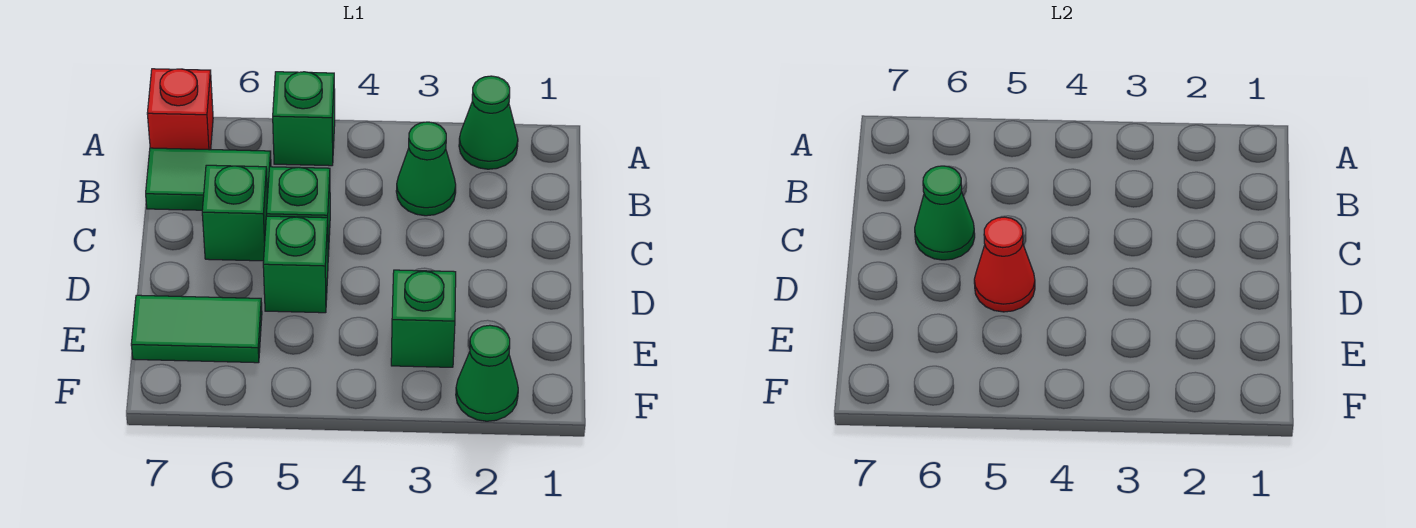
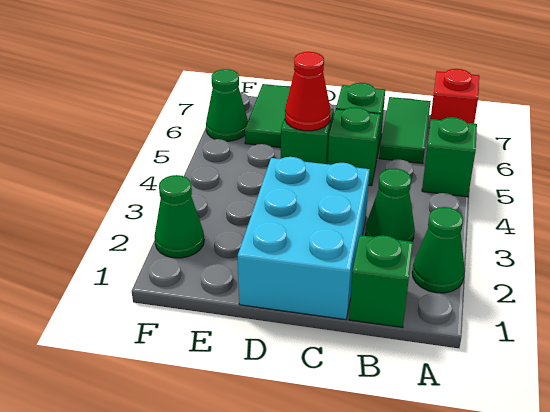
none -> cyan 2x3 brick [238,157,370,320]
green 1x1 cone [915,166,975,260] -> green 1x1 cone moved to [206,69,248,141]
green 1x1 brick [391,270,456,367] -> green 1x1 brick moved to [349,235,413,328]

